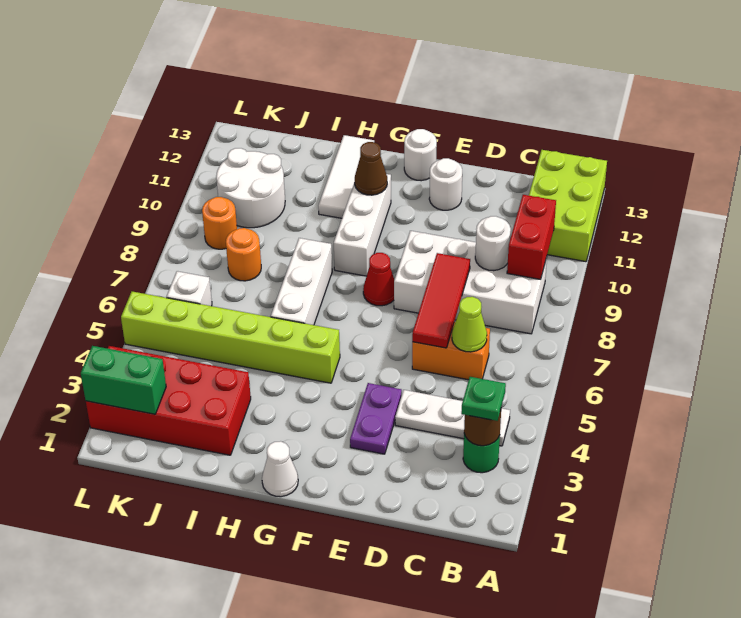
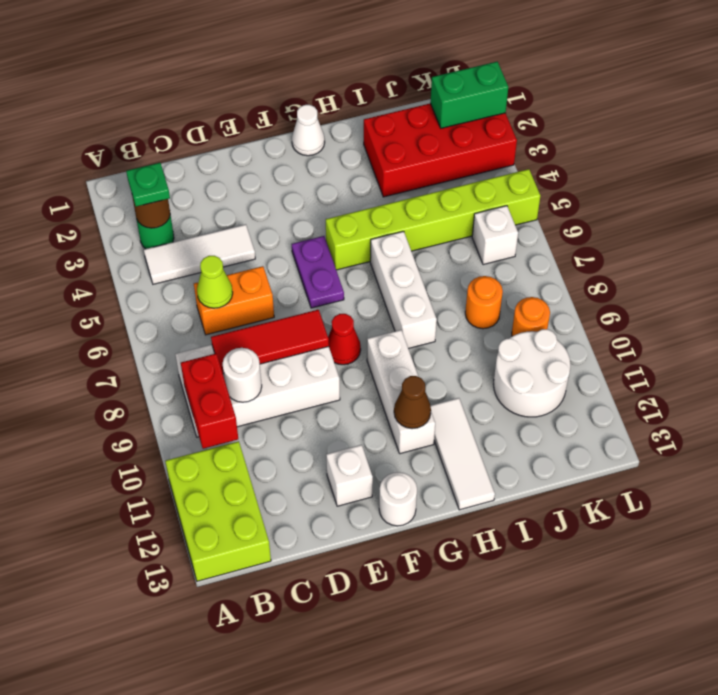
white 1x3 plate [395,390,510,446] -> white 1x3 tile [144,224,255,284]
red 1x3 tile [412,253,470,348] -> red 1x3 tile turned to [211,310,329,374]
purple 1x2 plate [350,383,402,454] -> purple 1x2 plate moved to [292,236,344,308]
white 1x1 round brick [429,158,462,210] -> white 1x1 brick [326,445,373,506]

